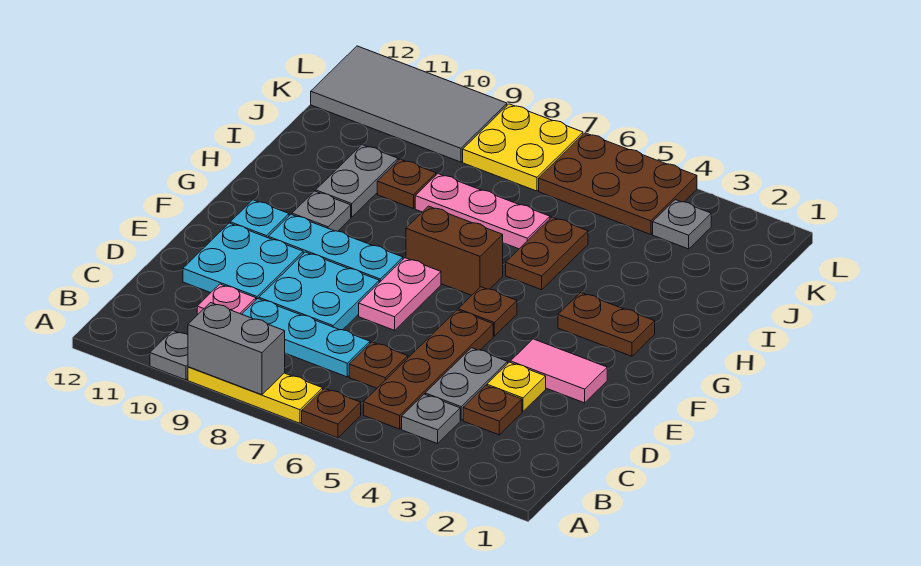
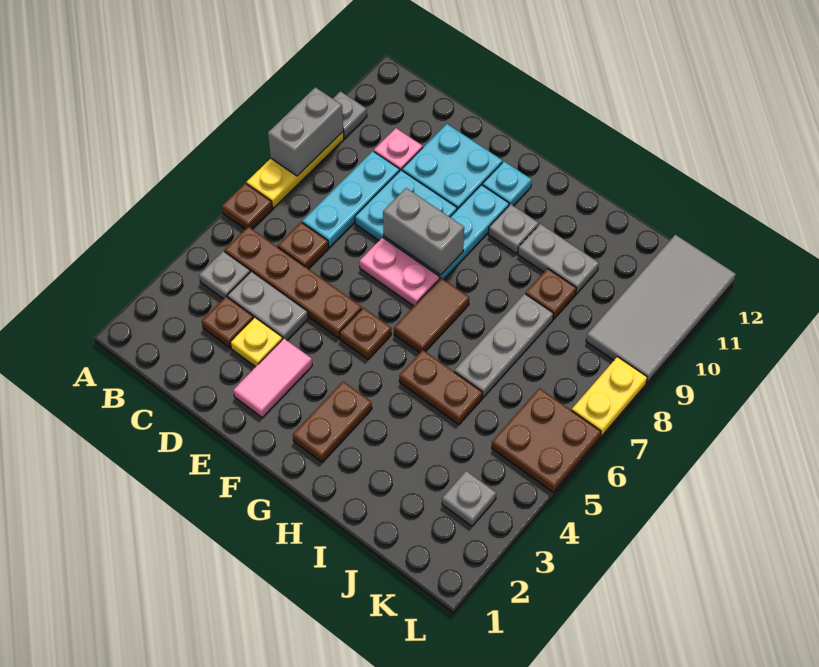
none -> grey 1x2 brick [383,188,464,275]
brown 1x2 brick [406,206,503,295] -> brown 1x2 tile [394,278,469,353]
pink 1x3 plate [415,174,550,249] -> grey 1x3 plate [454,294,554,398]
brown 2x3 plate [539,133,697,235] -> brown 2x2 plate [492,388,601,492]
yellow 2x2 plate [463,104,583,191] -> yellow 1x2 plate [572,357,647,437]

